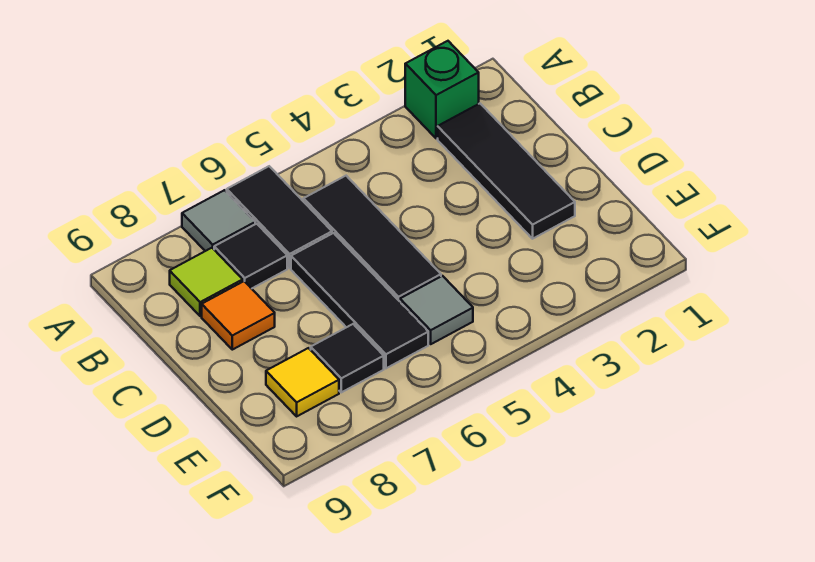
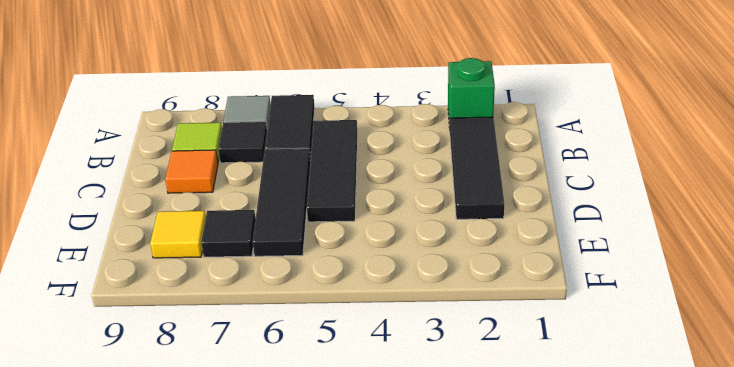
grey 1x1 tile [400,276,473,344] -> none

